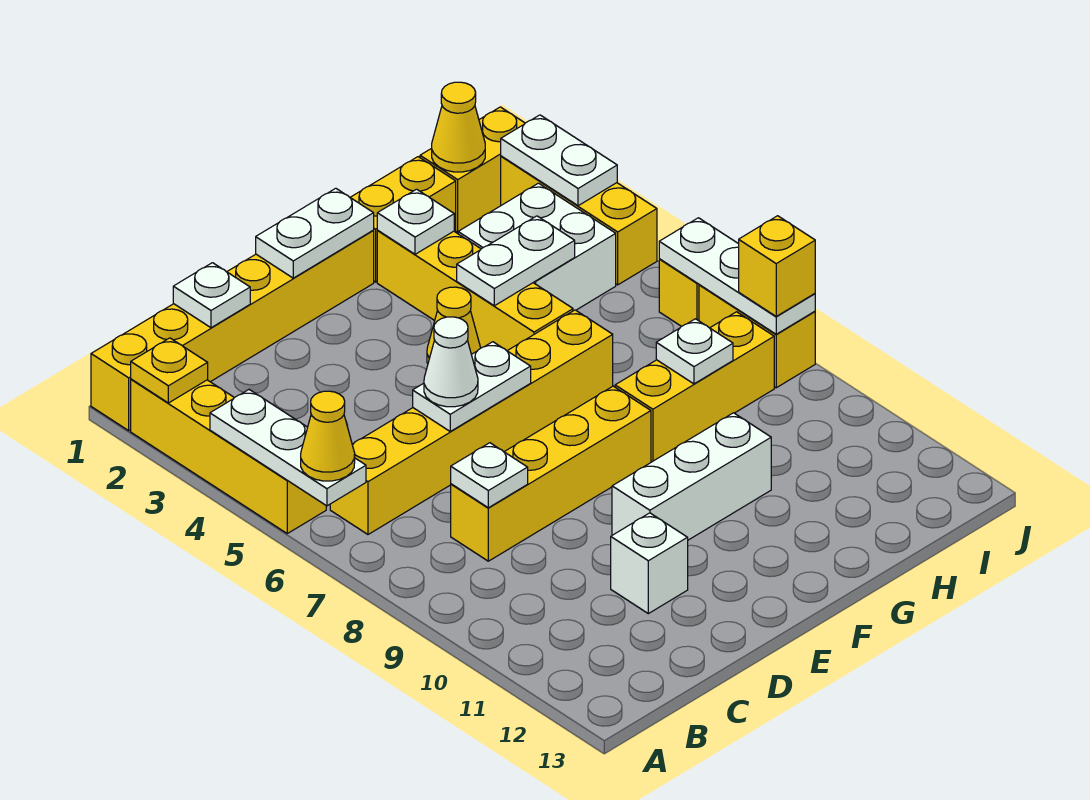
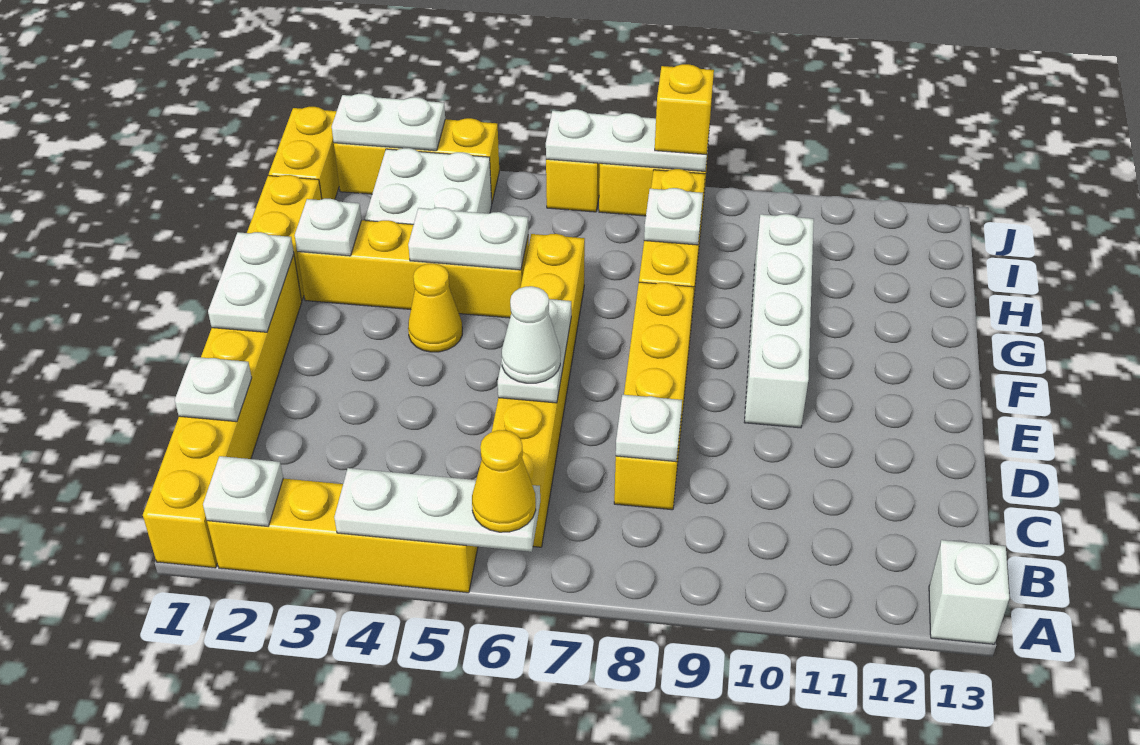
yellow 1x1 plate [131,338,208,403] -> white 1x1 plate [203,456,283,526]
white 1x1 brick [611,513,688,614] -> white 1x1 brick moved to [929,540,1009,644]
white 1x3 brick [612,413,771,540] -> white 1x4 brick [744,214,814,428]
white 1x2 plate [457,216,575,306] -> white 1x2 plate turned to [408,208,528,270]
yellow 1x1 cone [432,82,485,172] -> none

